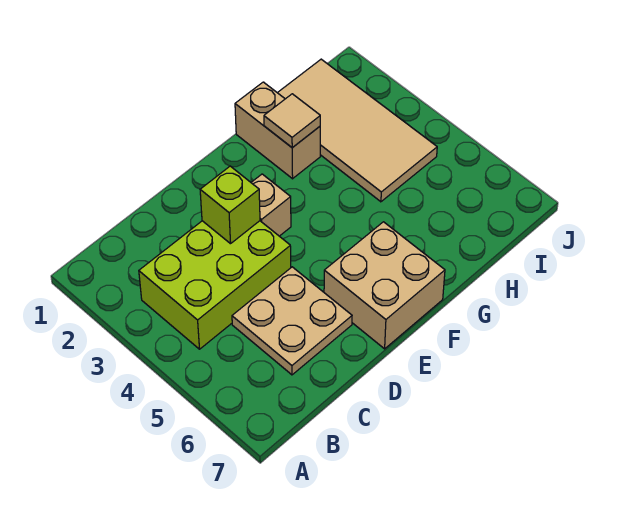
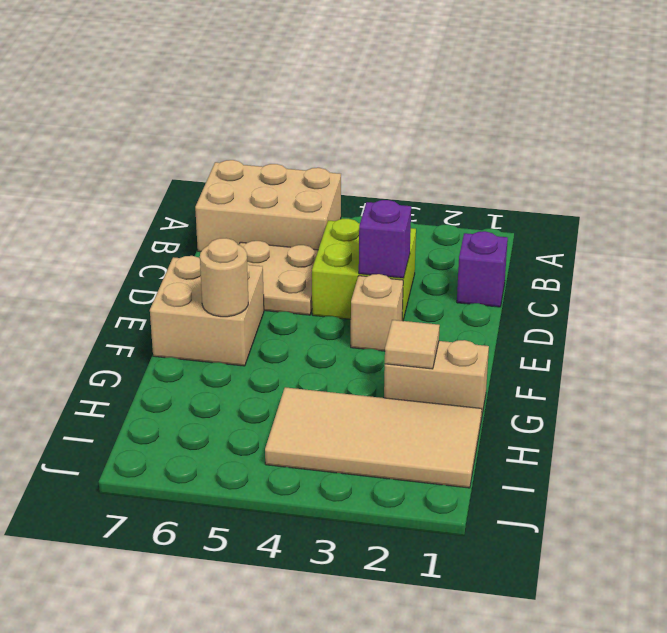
none -> tan 2x3 brick [195,160,341,252]
lime 2x3 brick [139,221,291,349] -> lime 2x2 brick [312,219,416,321]
none -> purple 1x1 brick [457,231,508,307]
lime 1x1 brick [200,166,260,244] -> purple 1x1 brick [359,200,411,278]
none -> tan 1x1 round brick [200,238,248,317]

